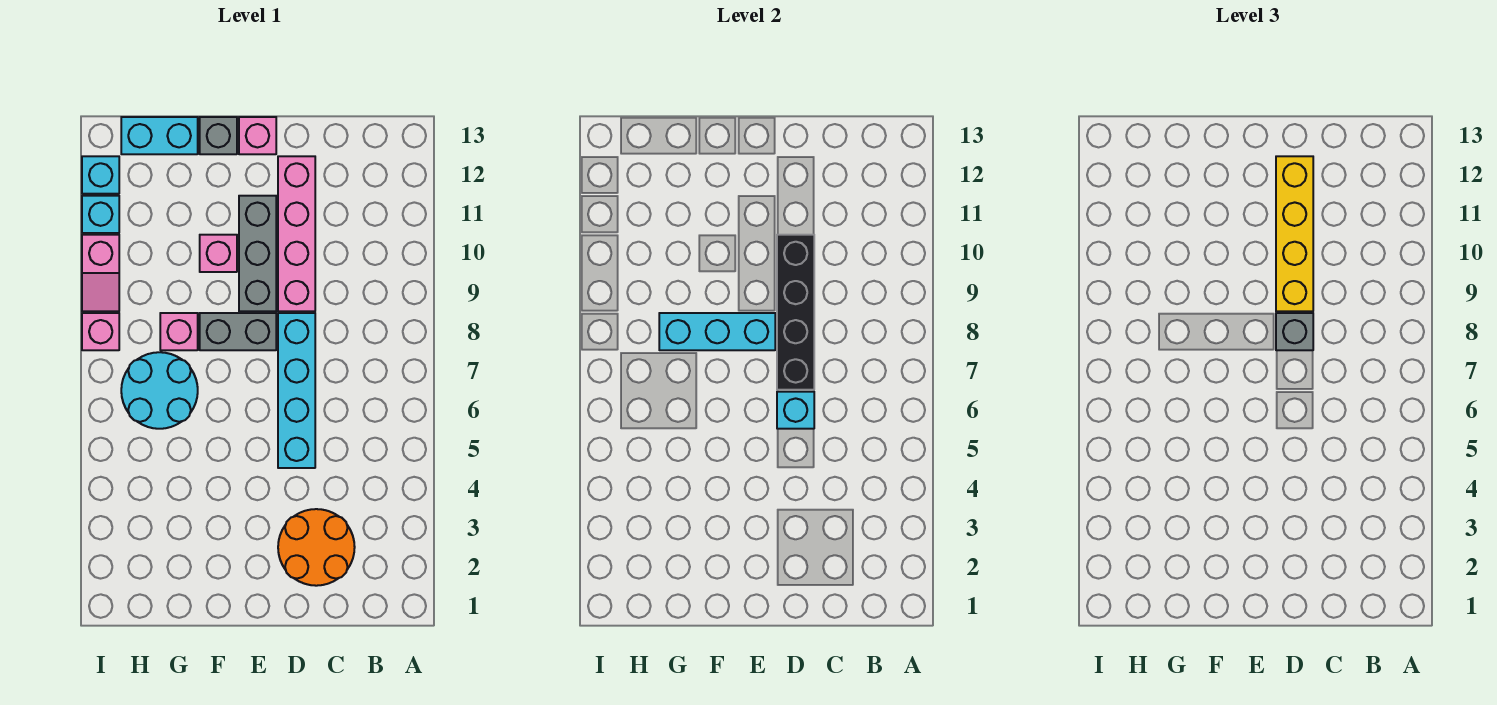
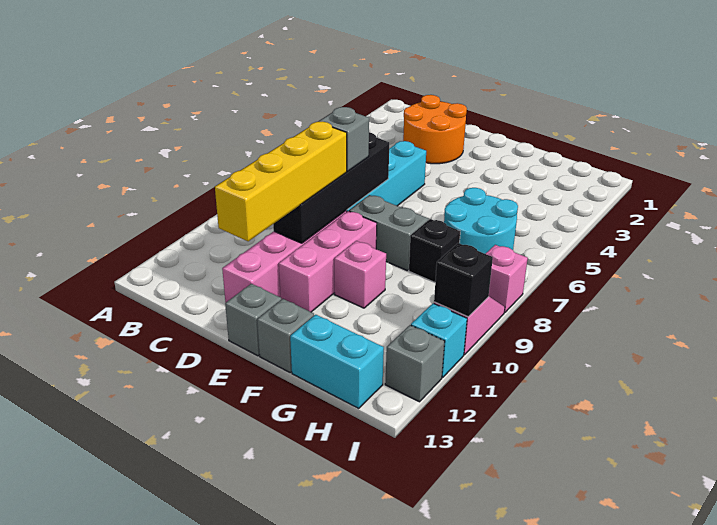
cyan 1x1 brick [777,392,814,429] -> none
cyan 1x3 brick [659,313,775,350] -> none
grey 1x3 brick [239,196,276,311] -> pink 1x3 brick [279,211,377,312]
pink 1x1 brick [239,117,276,154] -> grey 1x1 brick [225,284,281,356]
pink 1x1 brick [160,313,198,350] -> black 1x1 brick [409,219,460,282]
none -> black 1x1 brick [434,243,493,317]
cyan 1x1 brick [82,156,119,194] -> grey 1x1 brick [385,325,445,402]

